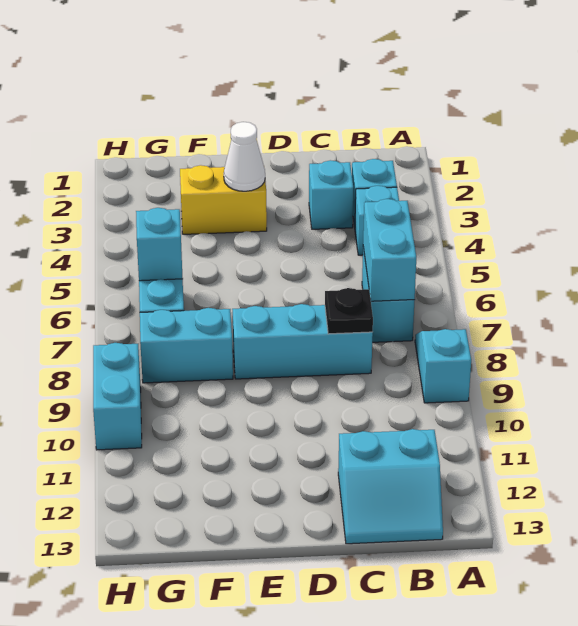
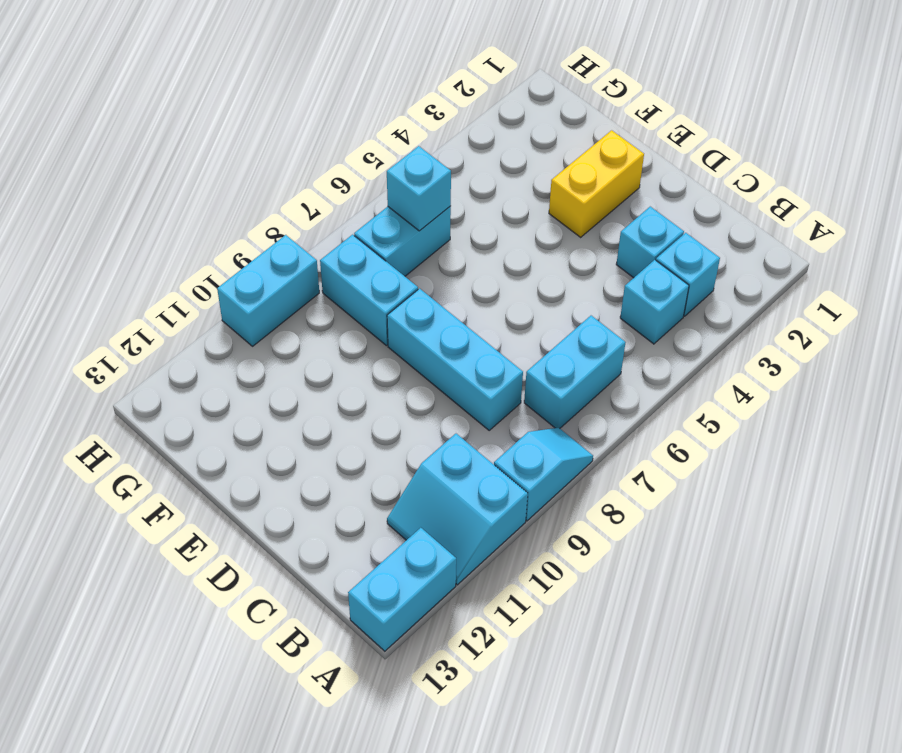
cyan 1x2 brick [363,199,416,301] -> cyan 1x2 brick moved to [348,528,456,651]
cyan 2x2 slope [338,429,443,544] -> cyan 2x2 slope moved to [387,434,528,585]
black 1x1 plate [325,288,373,334] -> none
yellow 1x2 brick [180,165,267,234] -> yellow 1x2 brick turned to [549,130,644,237]
white 1x1 cone [224,122,265,191] -> none

